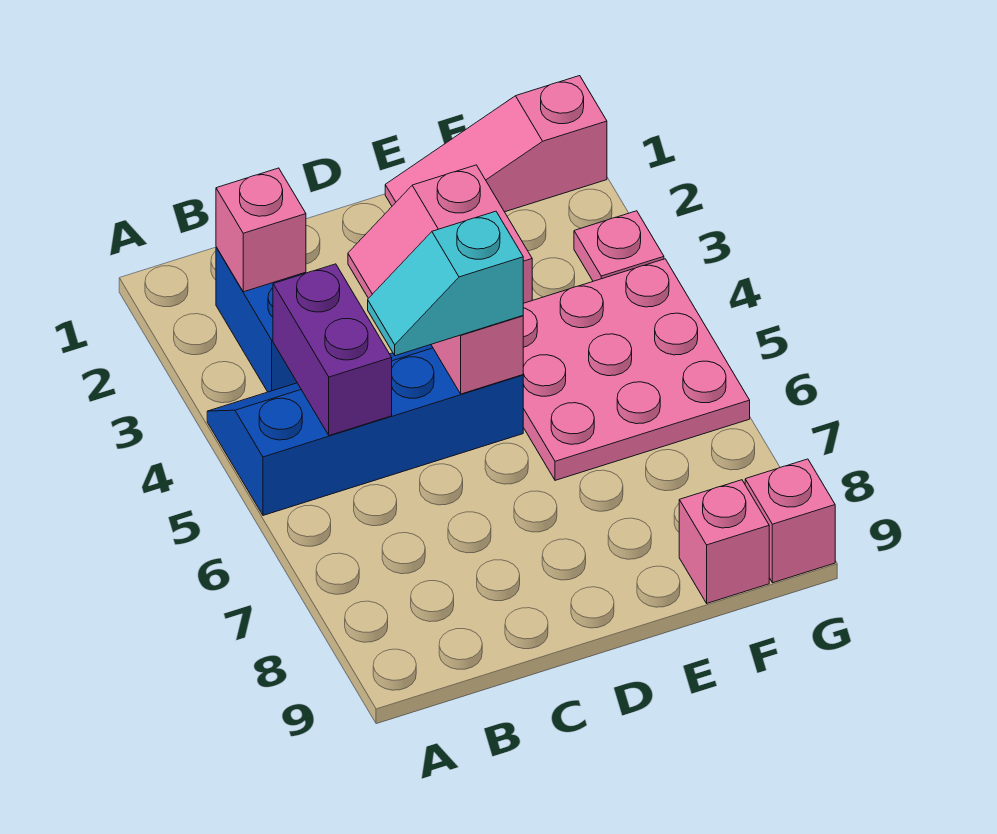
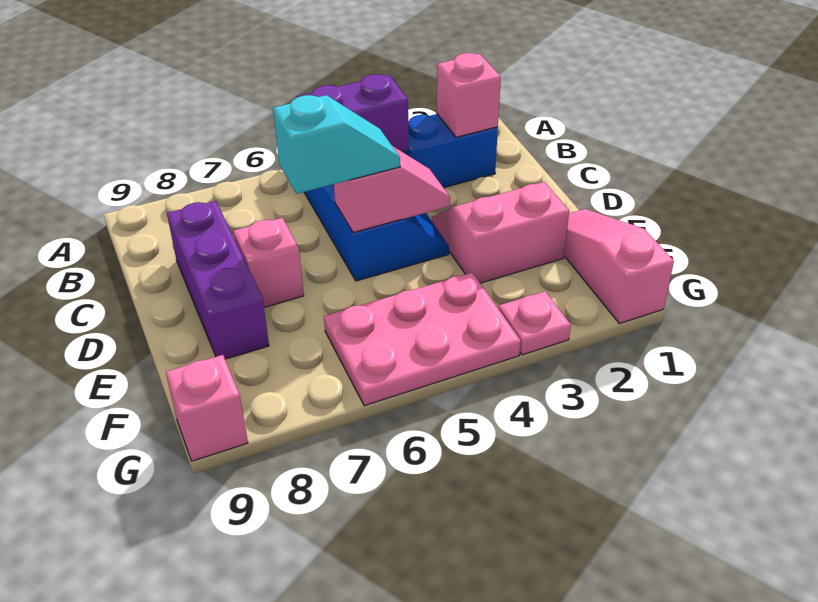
cyan 1x2 slope [368,211,523,356] -> cyan 1x2 slope turned to [273,95,400,194]
none -> purple 1x3 brick [167,201,269,359]
pink 3x3 plate [523,259,750,480] -> pink 2x3 plate [324,272,521,406]
pink 1x1 brick [679,480,769,603] -> pink 1x1 brick moved to [233,218,304,307]

